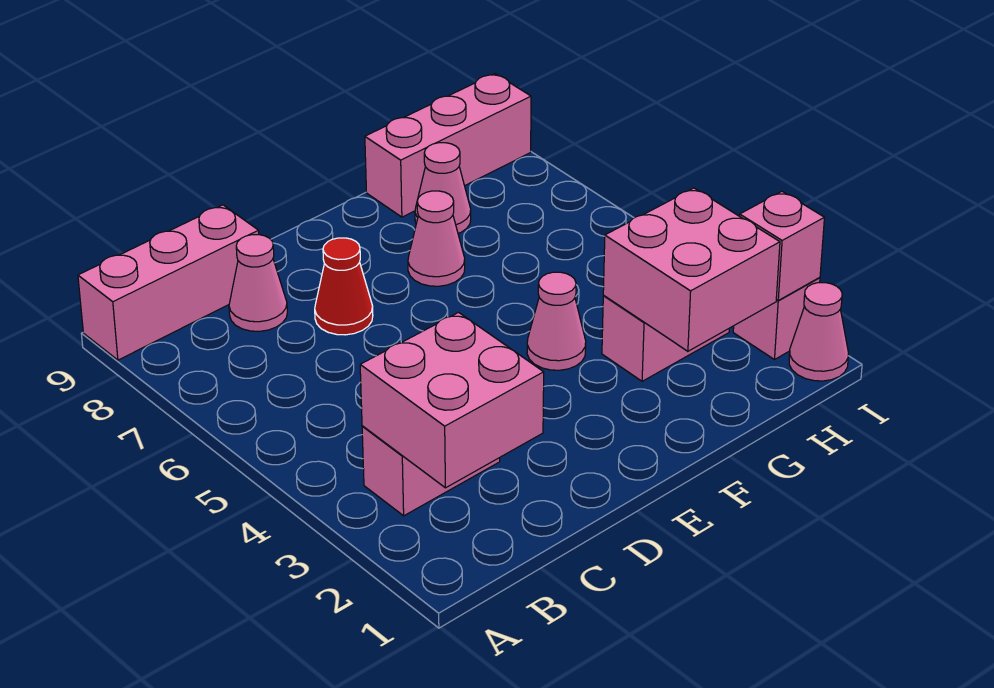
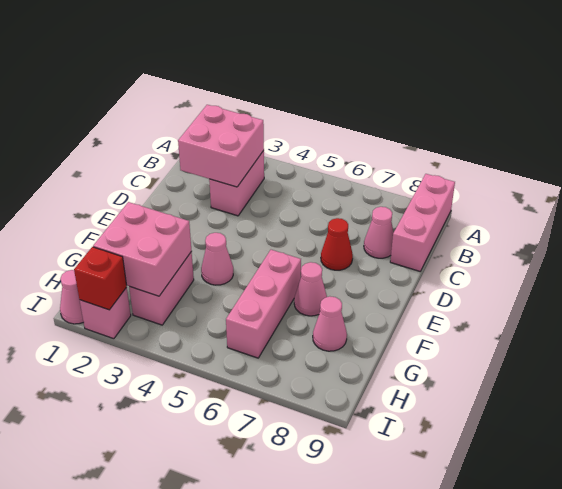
pink 1x3 brick [365,74,531,217] -> pink 1x3 brick moved to [226,250,301,358]
pink 1x1 brick [740,192,824,300] -> red 1x1 brick [74,247,127,310]

